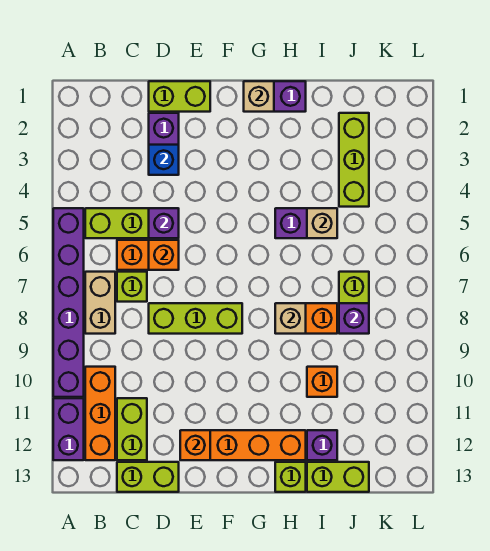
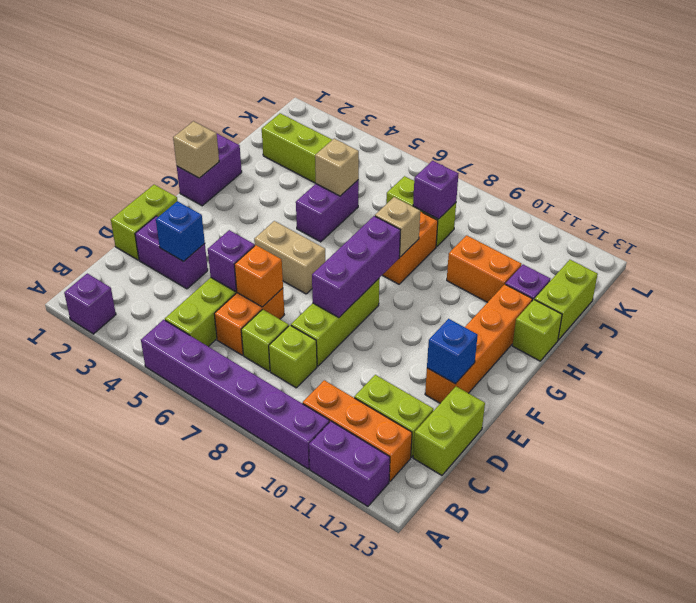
none -> purple 1x1 brick [64,273,116,334]
tan 1x2 brick [85,272,115,334] -> tan 1x2 brick moved to [254,221,325,294]
none -> lime 1x1 brick [269,325,317,388]
none -> purple 1x3 brick [312,216,400,318]
orange 1x1 brick [180,430,210,460] -> blue 1x1 brick [427,319,478,384]
orange 1x1 brick [307,367,337,397] -> orange 1x2 brick [447,235,521,302]

